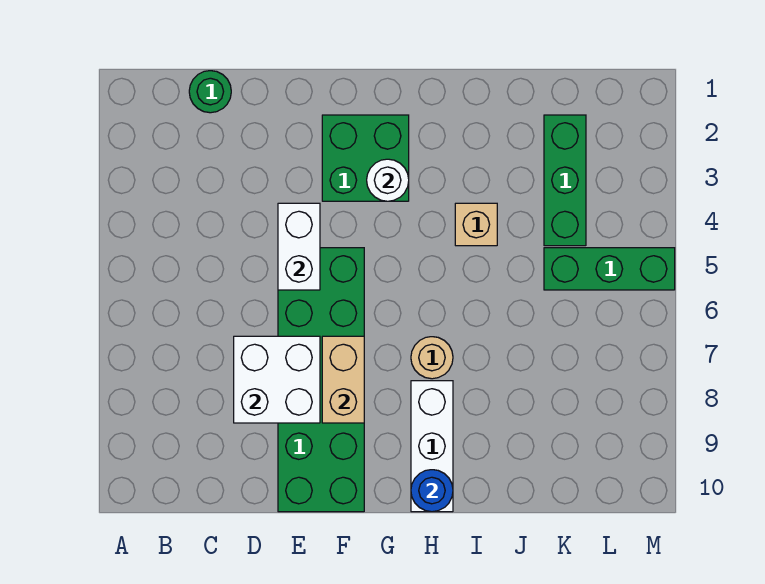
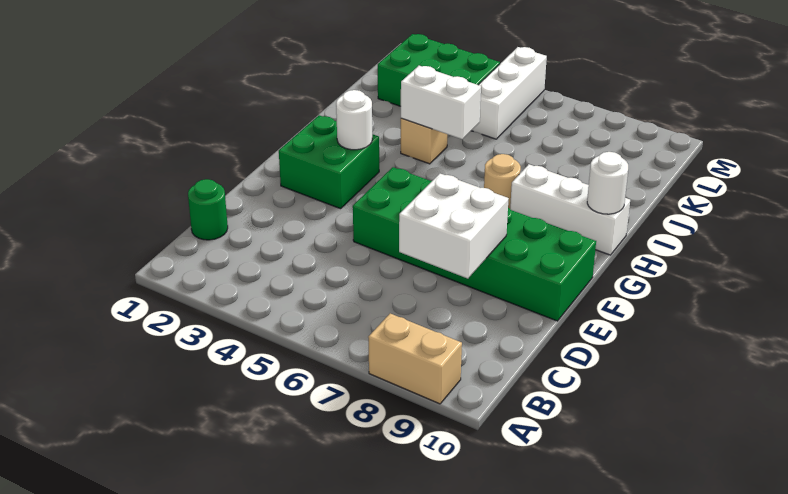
white 1x2 brick [278,203,320,290] -> white 1x2 brick moved to [401,65,481,139]
tan 1x2 brick [322,336,364,423] -> tan 1x2 brick moved to [368,313,462,404]
blue 1x1 round brick [411,470,453,512] -> white 1x1 round brick [587,152,628,214]
green 1x3 brick [544,115,586,246] -> green 2x3 brick [378,34,500,106]
green 1x3 brick [544,248,675,290] -> white 1x3 brick [471,47,547,139]

